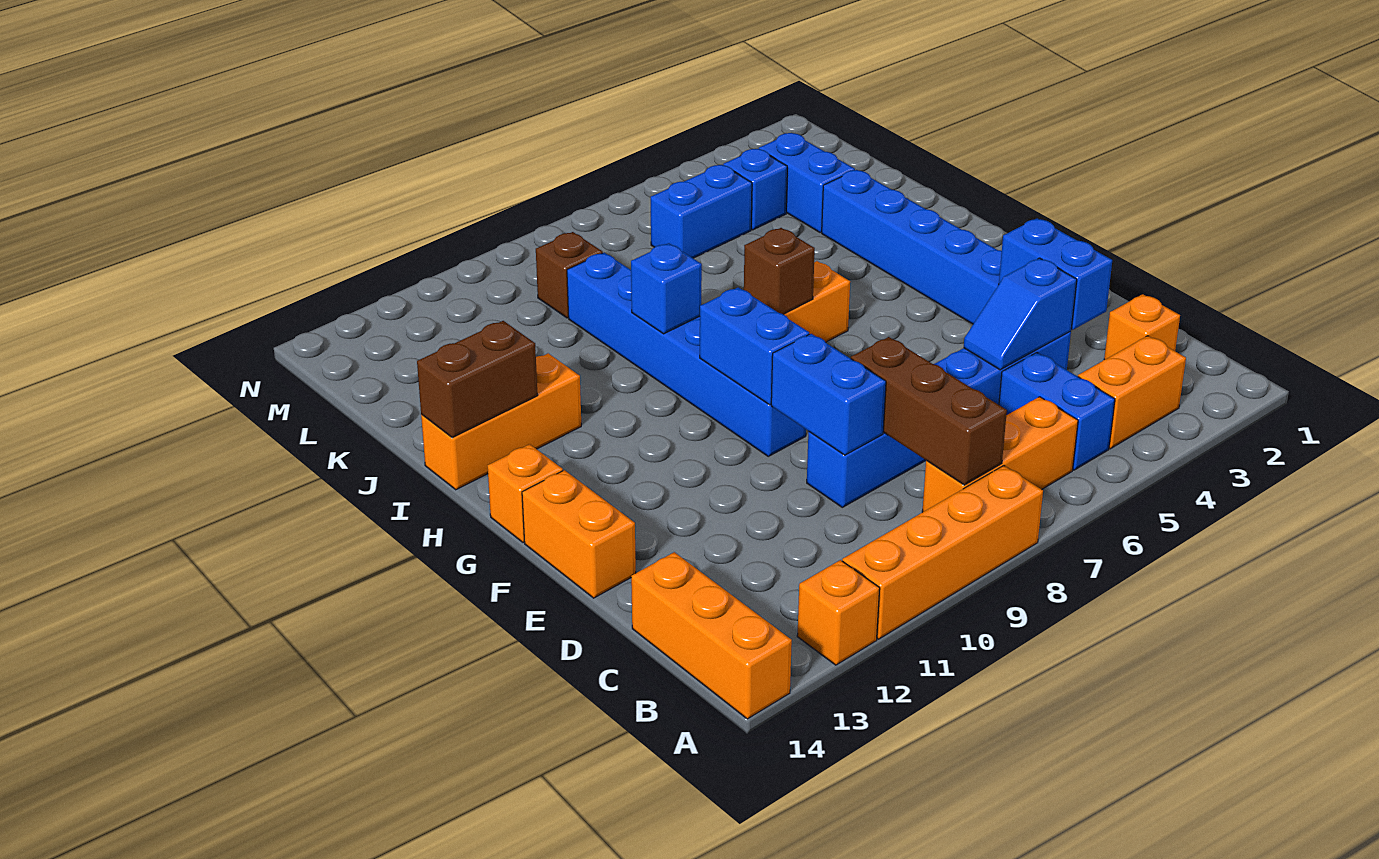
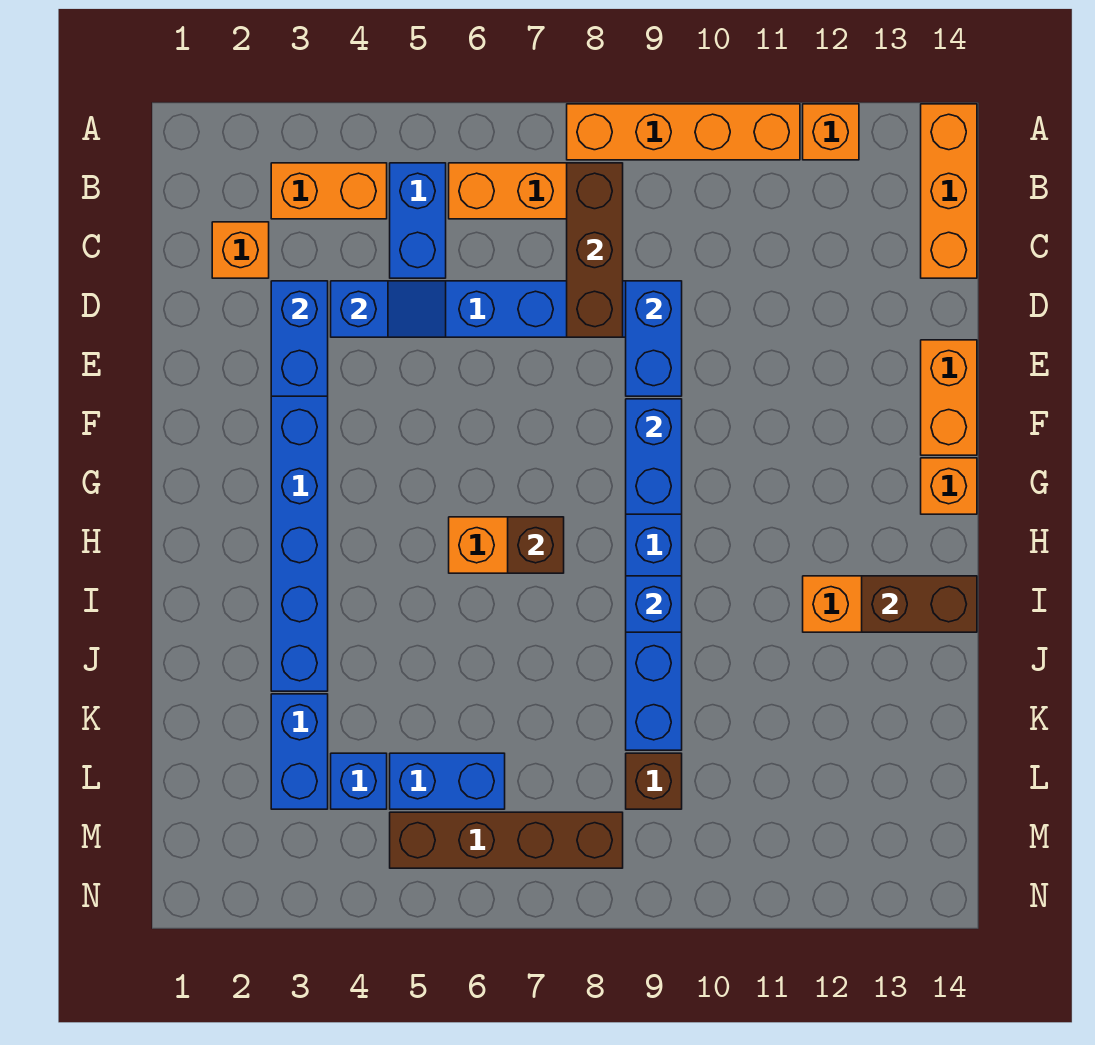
none -> brown 1x4 brick [390,812,623,868]

